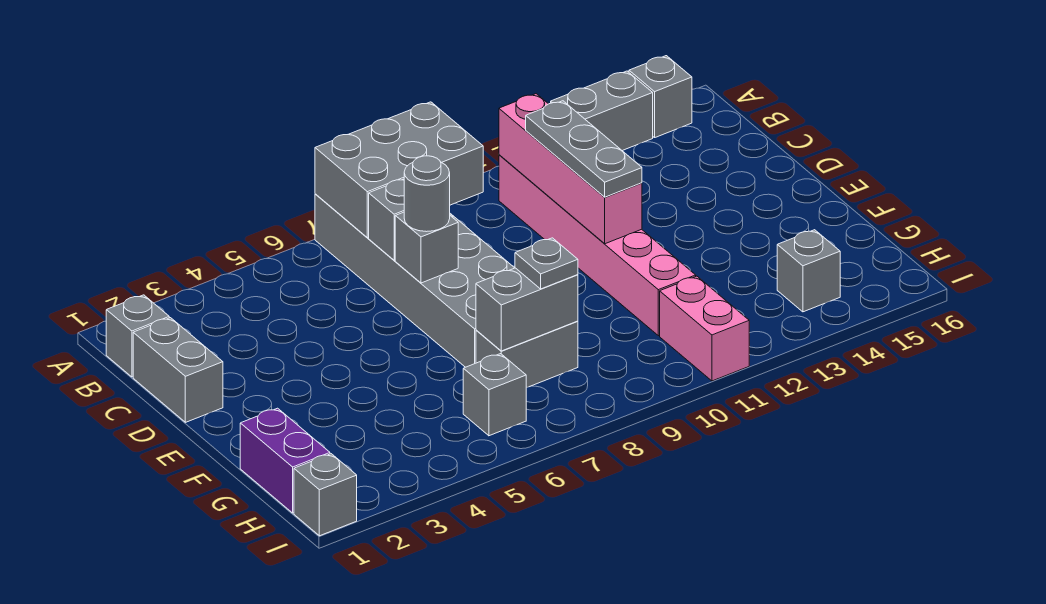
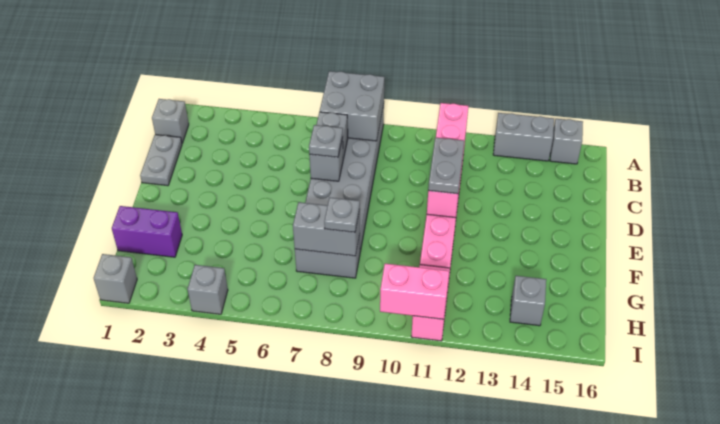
grey 2x3 brick [315,102,483,238] -> grey 2x2 brick [320,71,384,141]
grey 1x2 brick [133,318,223,422] -> grey 1x2 plate [140,135,182,186]
grey 1x3 plate [526,101,642,197] -> grey 1x2 plate [428,138,464,194]
grey 1x1 round brick [404,156,450,232] -> grey 1x1 plate [309,125,343,157]
purple 1x2 brick [240,408,330,513] -> purple 1x2 brick turned to [112,206,182,257]
grey 1x1 brick [463,354,526,436] -> grey 1x1 brick moved to [187,265,228,314]
none -> pink 1x2 brick [380,264,449,319]

